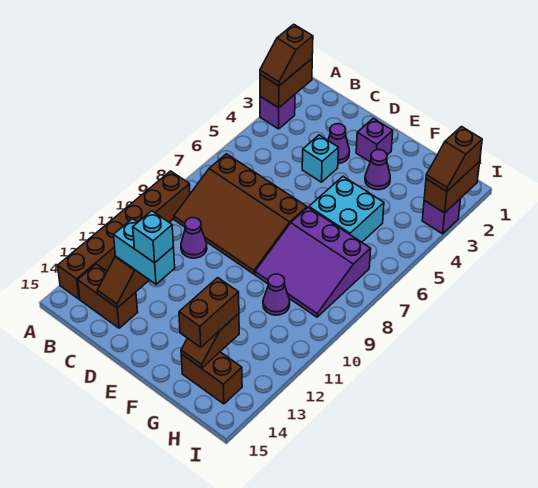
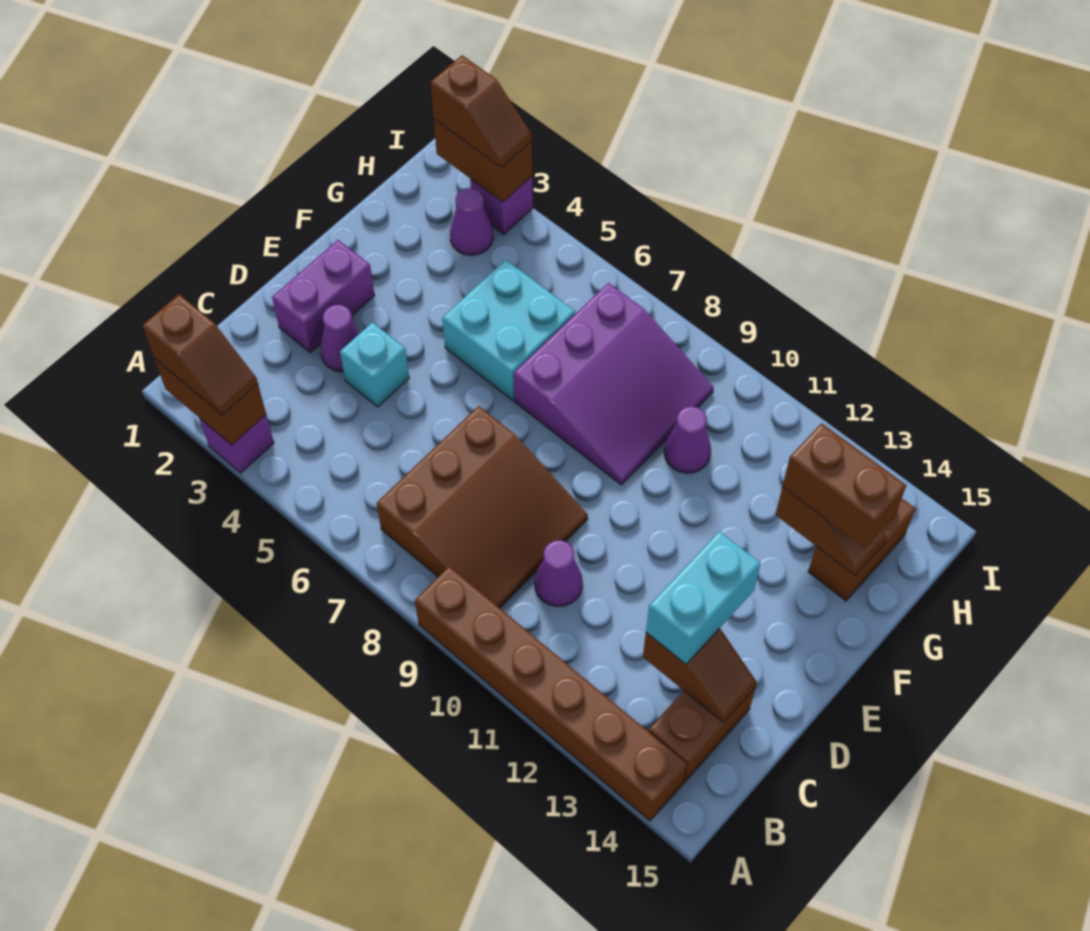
brown 3x4 slope [174,154,307,274] -> brown 3x3 slope [377,406,588,608]
cyan 1x1 brick [133,211,173,263] -> none
purple 1x1 brick [356,118,393,162] -> purple 1x2 brick [272,240,375,353]
purple 1x1 cone [365,150,390,190] -> purple 1x1 cone moved to [450,188,493,255]

